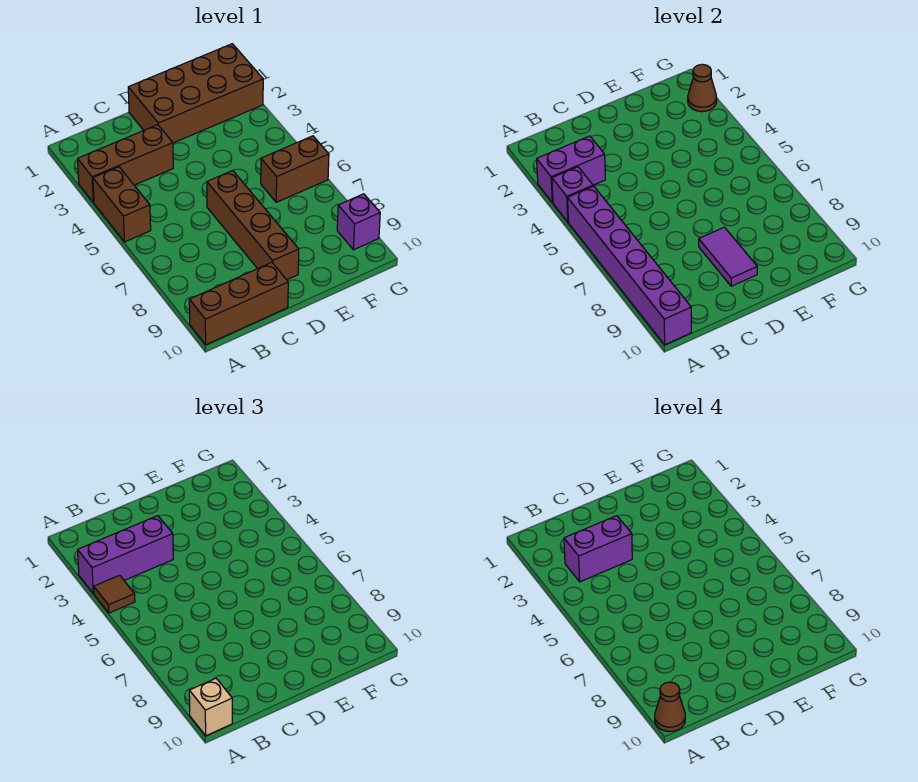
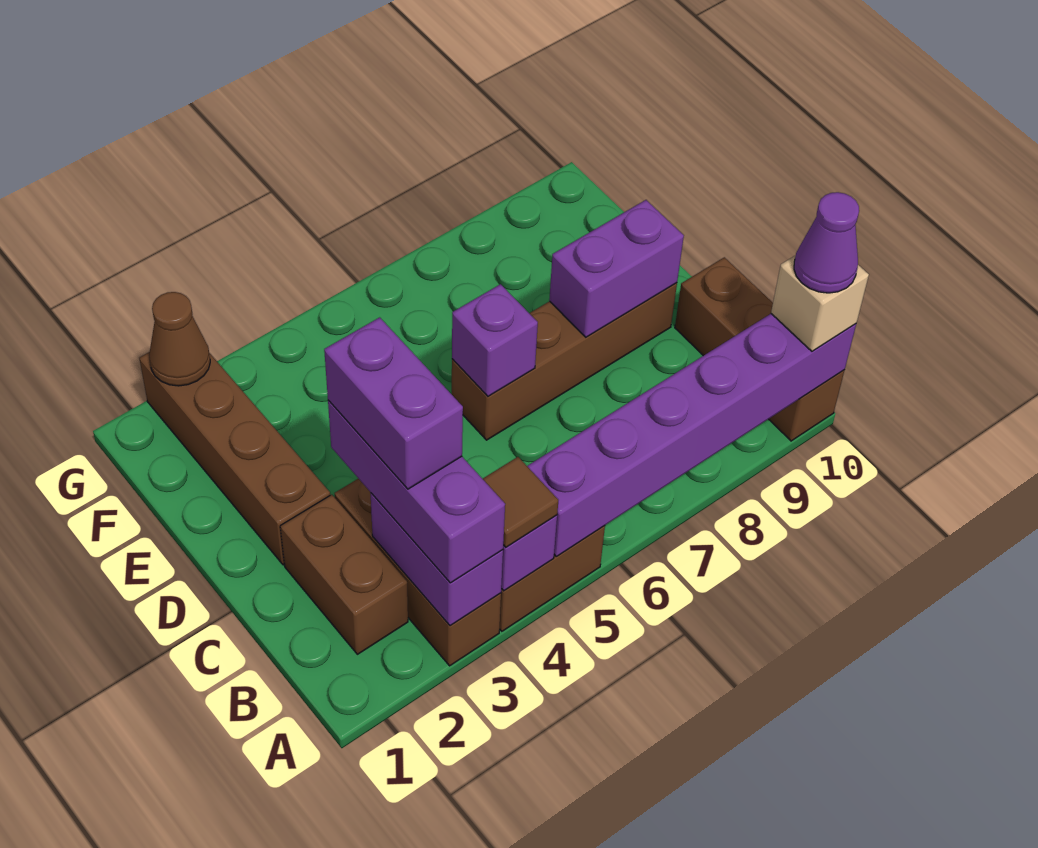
brown 1x1 cone [655,682,685,732] -> purple 1x1 cone [794,192,859,293]
brown 2x4 brick [128,44,263,143] -> brown 1x4 brick [139,352,330,565]
purple 1x2 tile [699,227,757,286] -> purple 1x2 brick [549,200,684,337]
brown 1x2 brick [261,136,329,202] -> brown 1x2 brick moved to [280,495,408,654]
purple 1x1 brick [337,194,380,250] -> purple 1x1 brick moved to [452,284,538,396]

